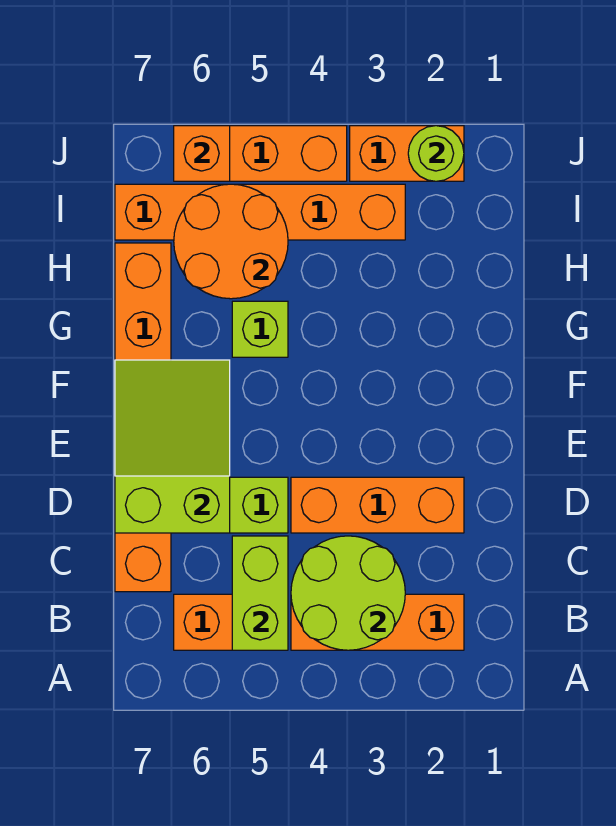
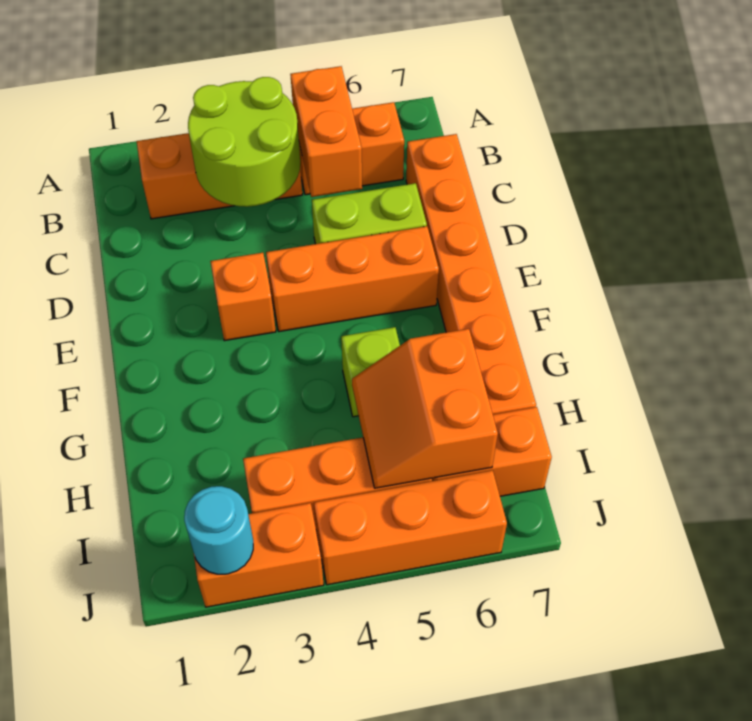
lime 1x2 brick [232,536,288,650] -> orange 1x2 brick [290,66,362,197]
orange 1x3 brick [291,477,464,533] -> orange 1x3 brick moved to [266,226,439,332]
lime 2x3 slope [115,360,230,533] -> none
orange 2x2 round brick [174,184,288,299] -> orange 2x2 slope [352,329,498,488]
lime 1x1 round brick [408,126,464,181] -> cyan 1x1 round brick [184,486,253,574]
orange 1x1 brick [174,126,230,181] -> orange 1x1 brick moved to [210,253,276,341]

